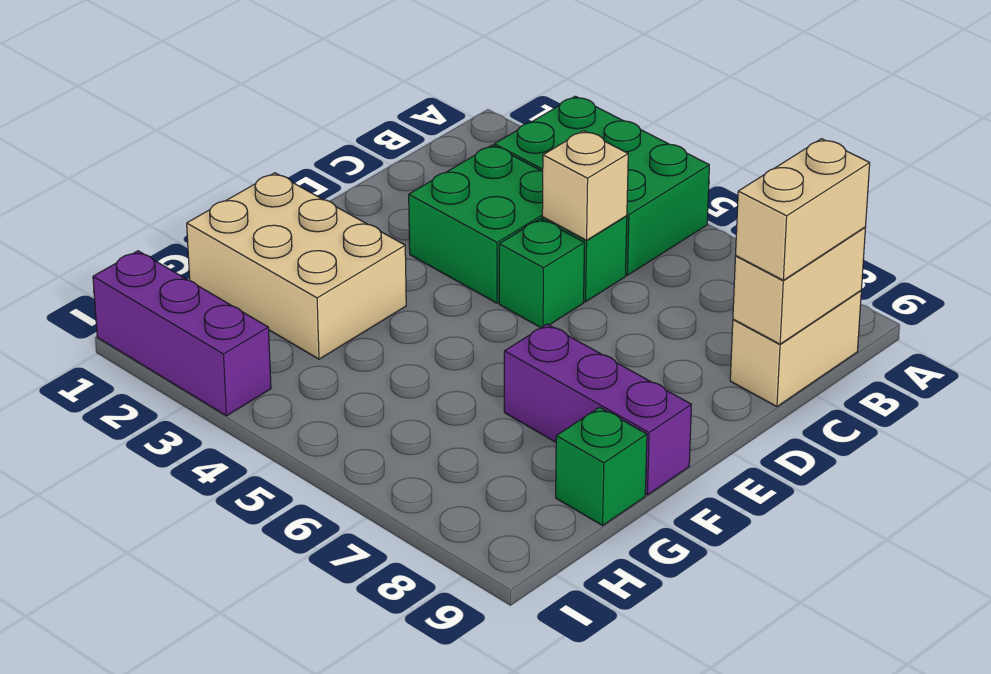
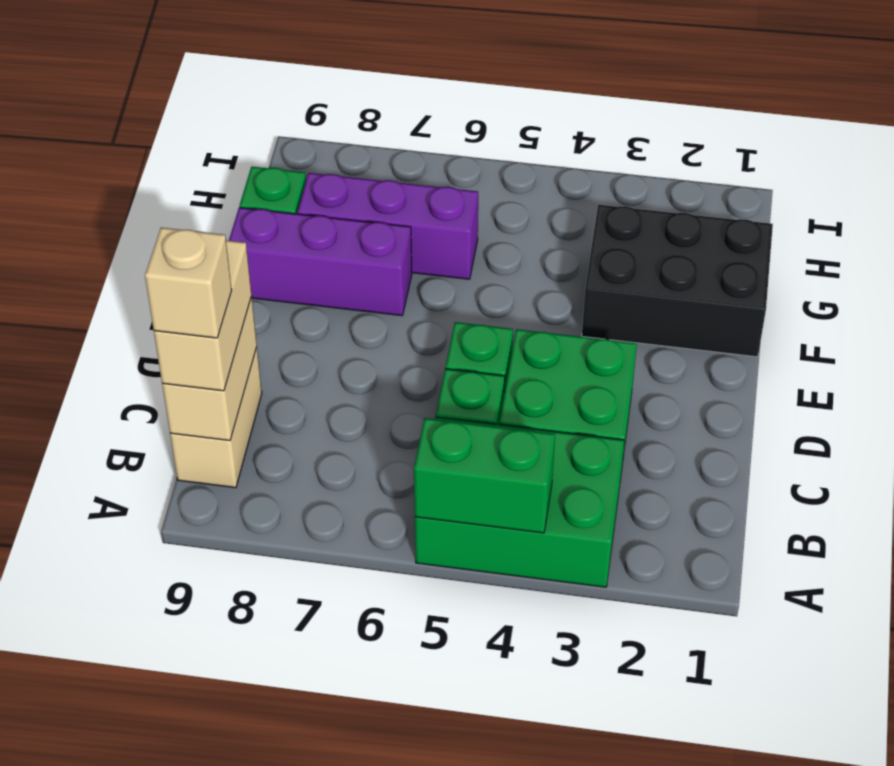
none -> green 1x2 brick [414,418,555,533]
tan 1x1 brick [542,131,628,240] -> tan 1x1 brick moved to [145,228,232,338]
tan 2x3 brick [187,173,406,359] -> black 2x3 brick [582,205,773,357]
purple 1x3 brick [93,251,271,416] -> purple 1x3 brick moved to [297,173,478,279]

